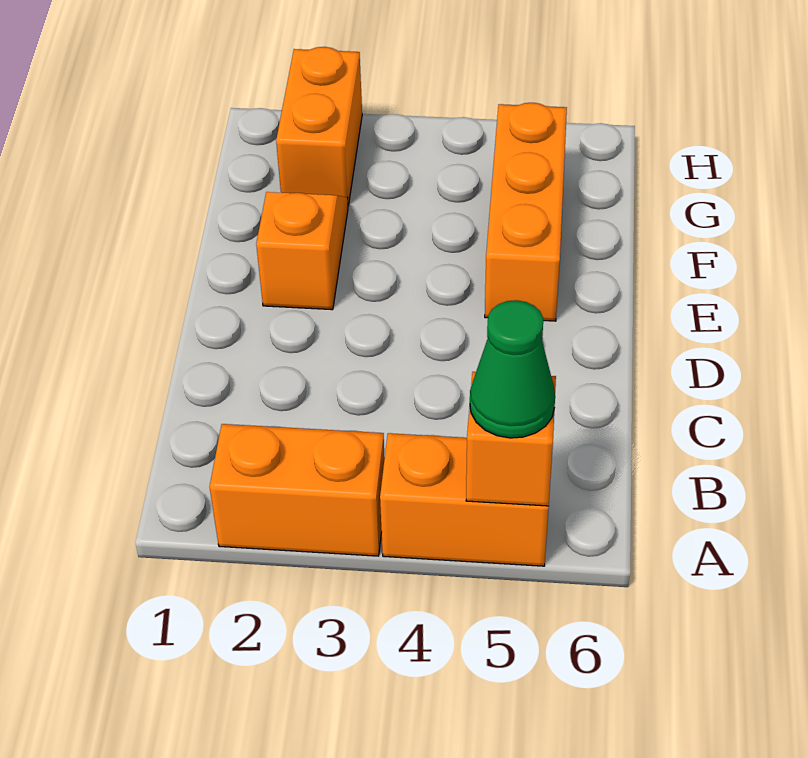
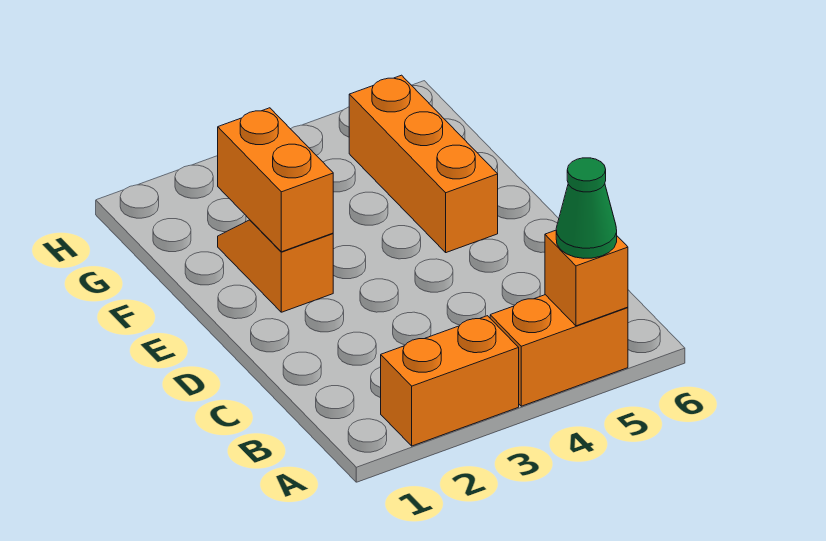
orange 1x2 brick [276,47,362,206] -> orange 1x2 brick moved to [218,108,333,252]

